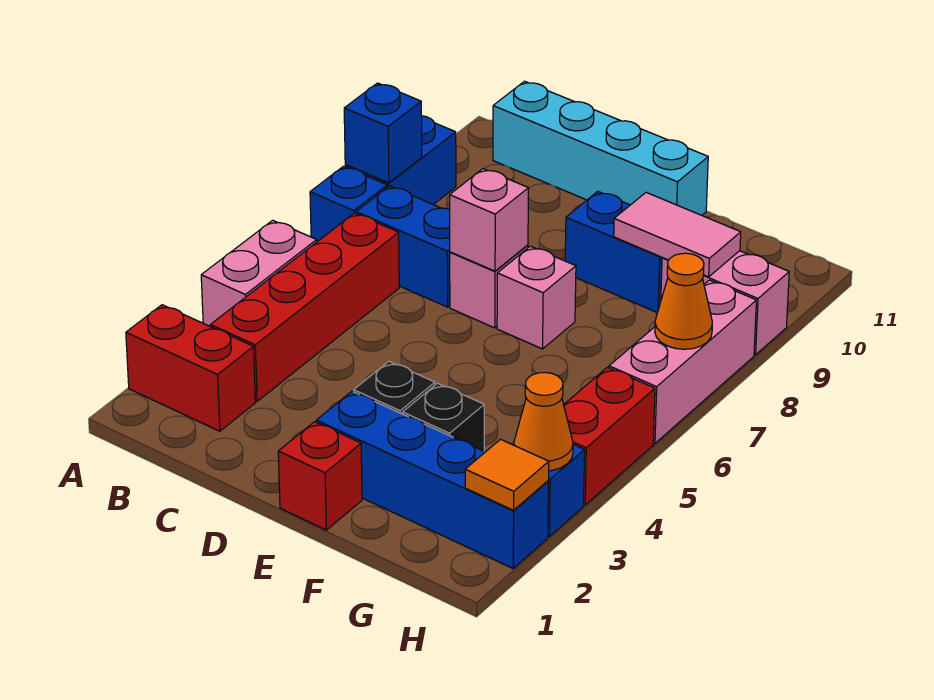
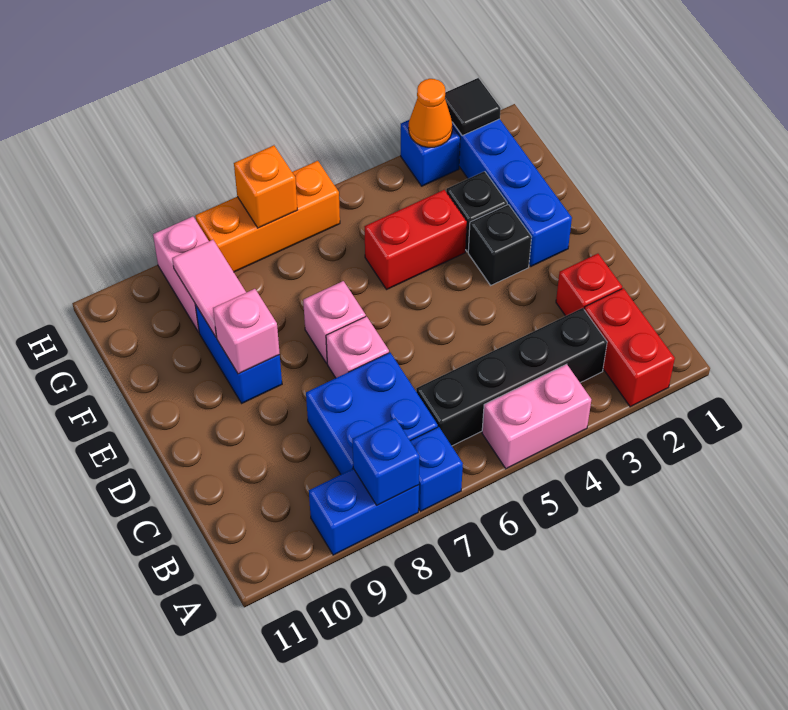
red 1x4 brick [210,213,399,401] -> black 1x4 brick [416,308,607,446]
blue 1x2 brick [356,186,450,307] -> blue 2x2 brick [306,353,438,474]
cyan 1x4 brick [493,81,708,215] -> none
pink 1x1 brick [450,169,529,271] -> pink 1x1 brick moved to [213,289,280,374]
red 1x1 brick [278,422,362,530] -> red 1x1 brick moved to [556,254,622,316]
orange 1x1 tile [465,439,549,510] -> black 1x1 tile [445,78,501,136]
red 1x2 brick [564,367,655,505] -> red 1x2 brick moved to [365,190,467,289]
pink 1x3 brick [609,280,756,443] -> orange 1x3 brick [195,161,340,272]
orange 1x1 cone [655,253,712,349] -> orange 1x1 brick [234,145,297,228]

